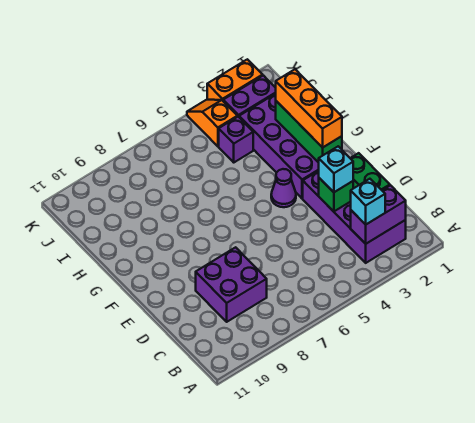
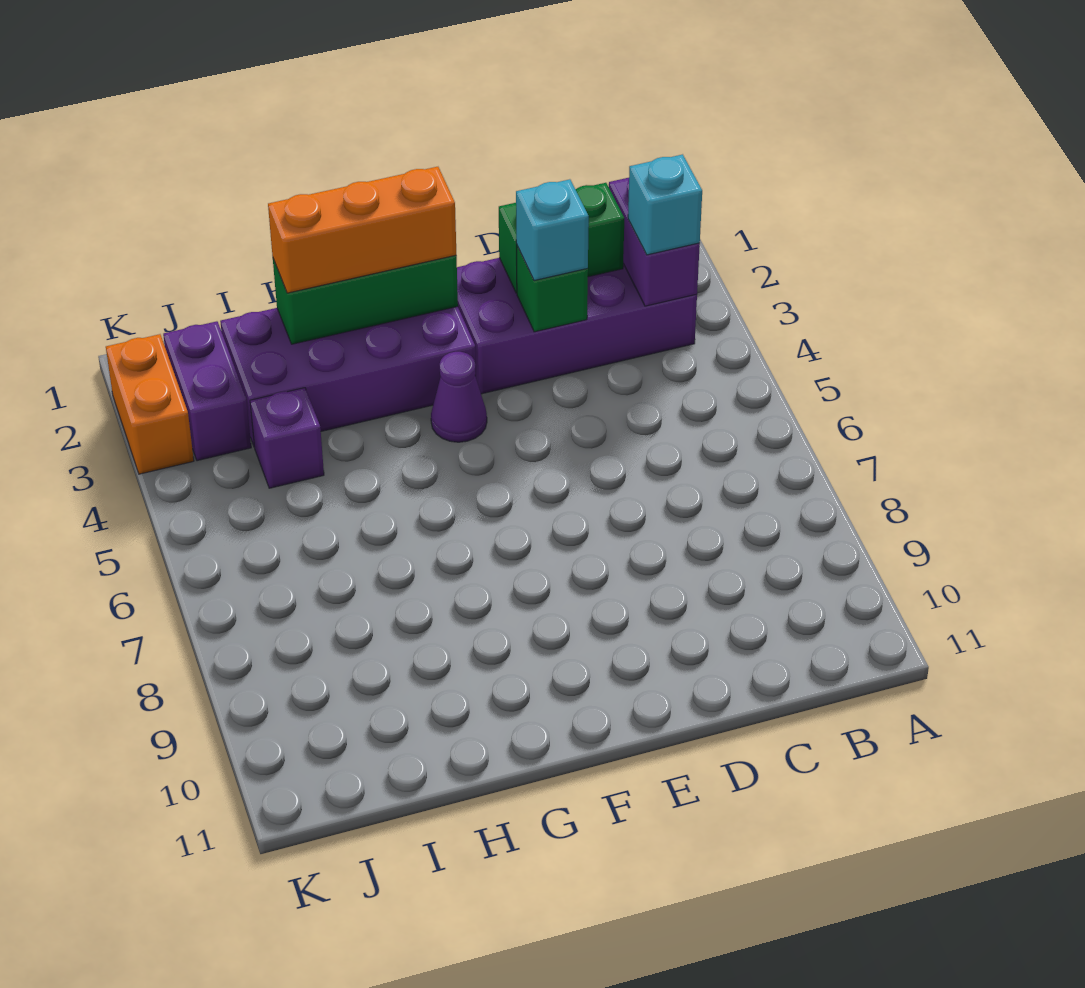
purple 2x2 brick [196,247,267,322] -> none
orange 1x2 slope [187,100,237,146] -> none

